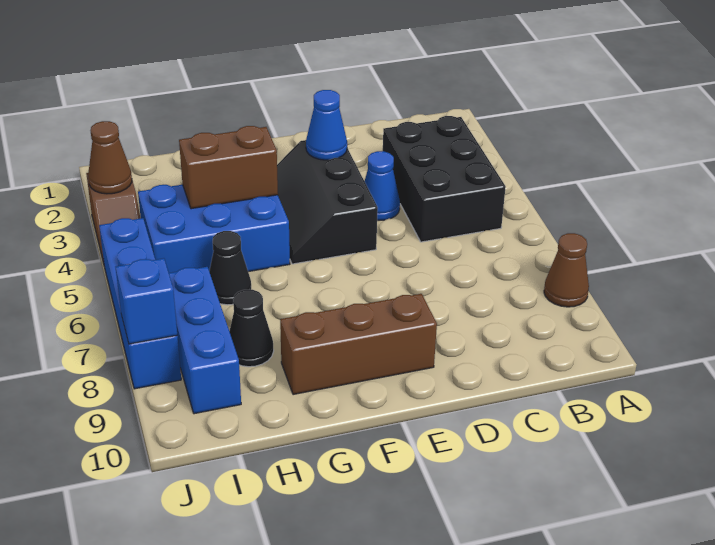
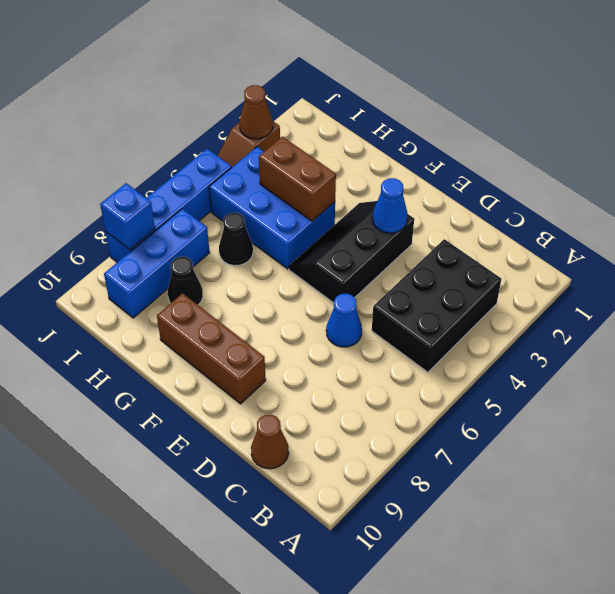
brown 1x1 cone [544,233,589,307] -> brown 1x1 cone moved to [251,414,289,469]
blue 1x1 cone [365,151,400,220] -> blue 1x1 cone moved to [326,294,362,347]

